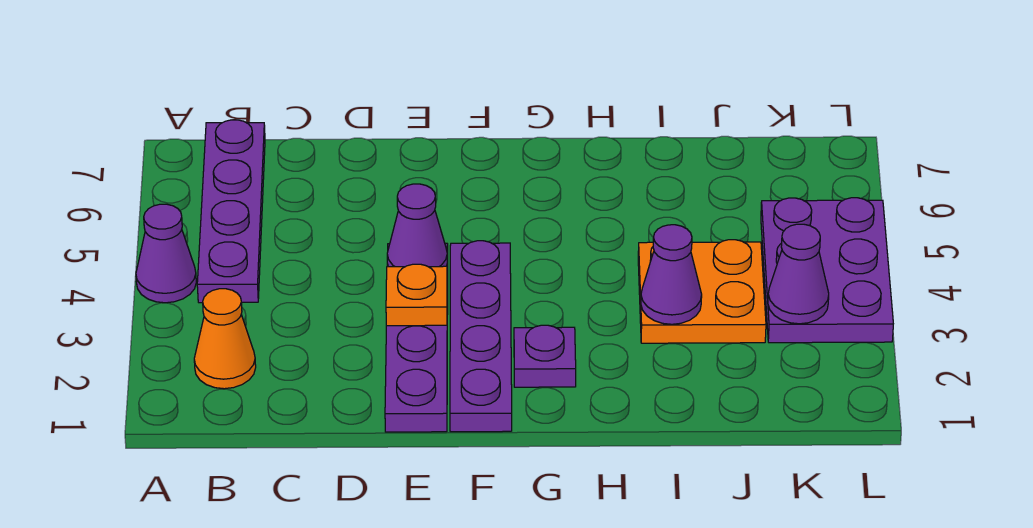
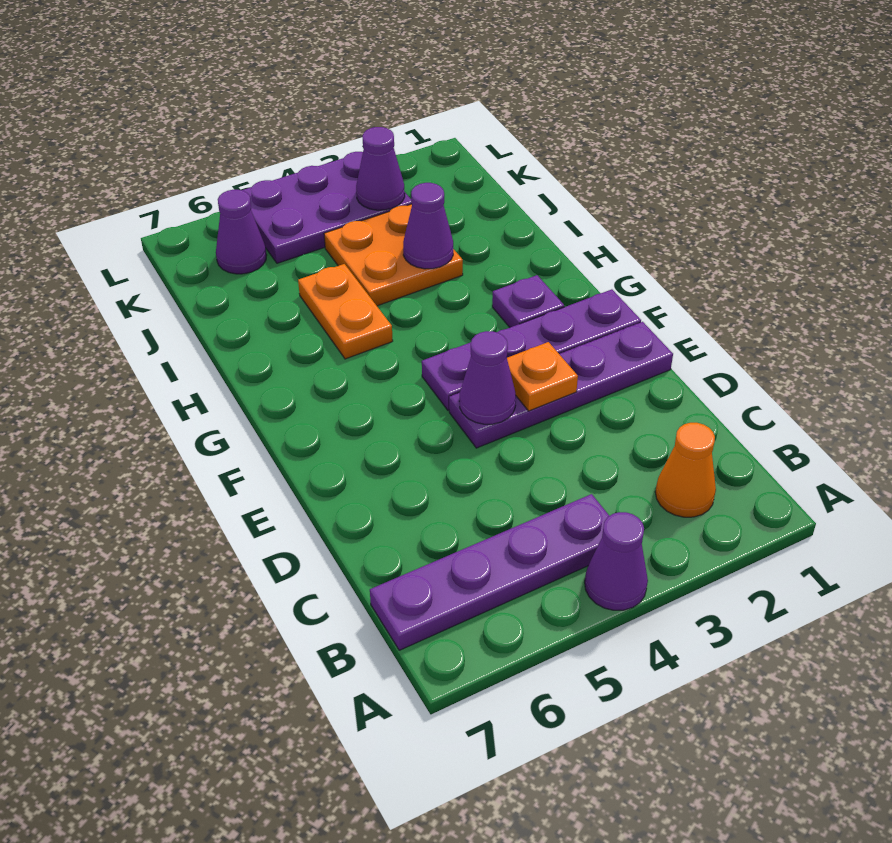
none -> orange 1x2 plate [298,264,393,359]
none -> purple 1x1 cone [216,190,267,274]

